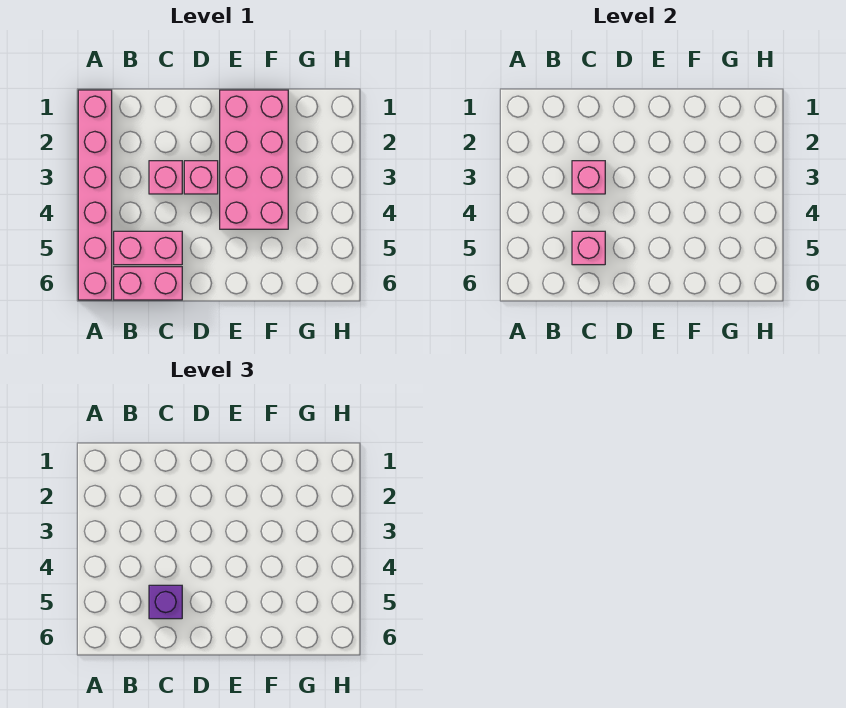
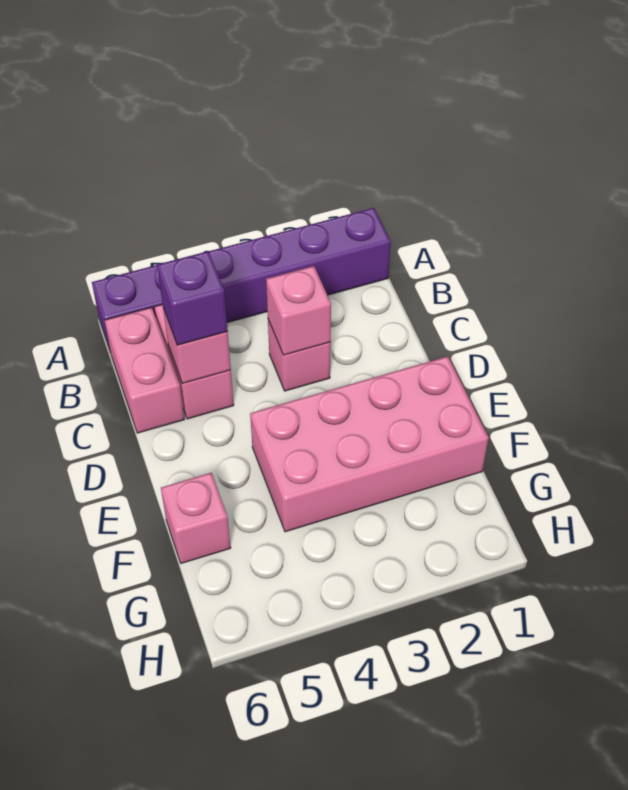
pink 1x6 brick [78,90,112,300] -> purple 1x6 brick [92,208,391,353]
pink 1x1 brick [184,161,218,194] -> pink 1x1 brick moved to [161,473,231,563]

